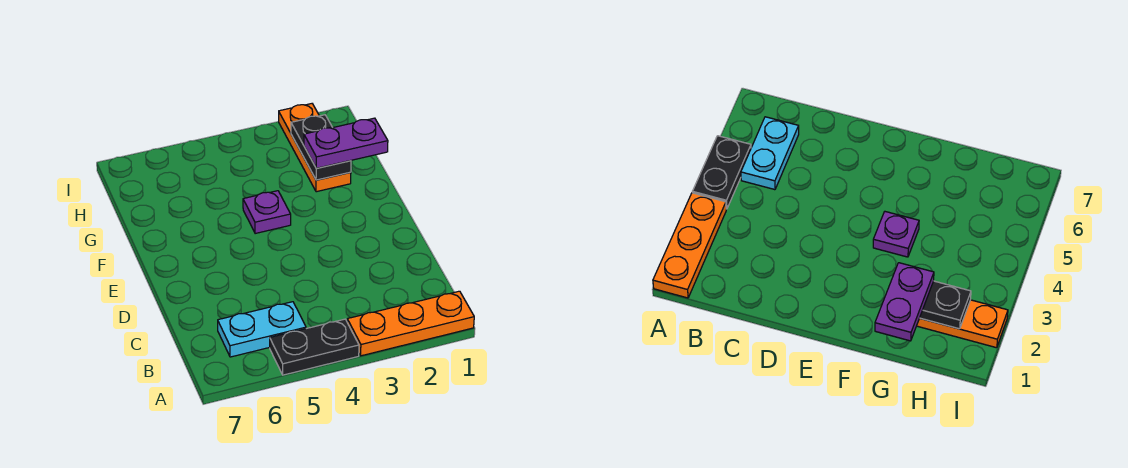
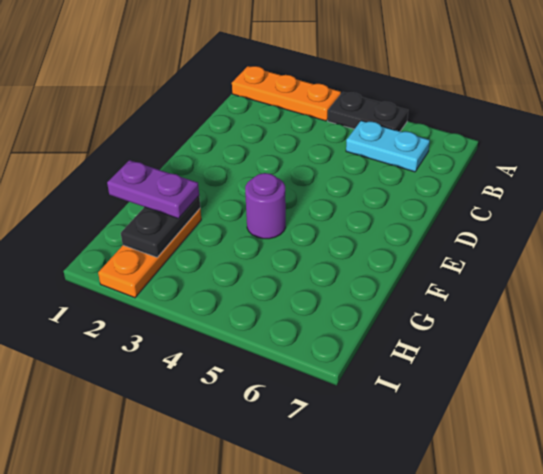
purple 1x1 plate [243,191,291,234] -> purple 1x1 round brick [245,173,286,239]

